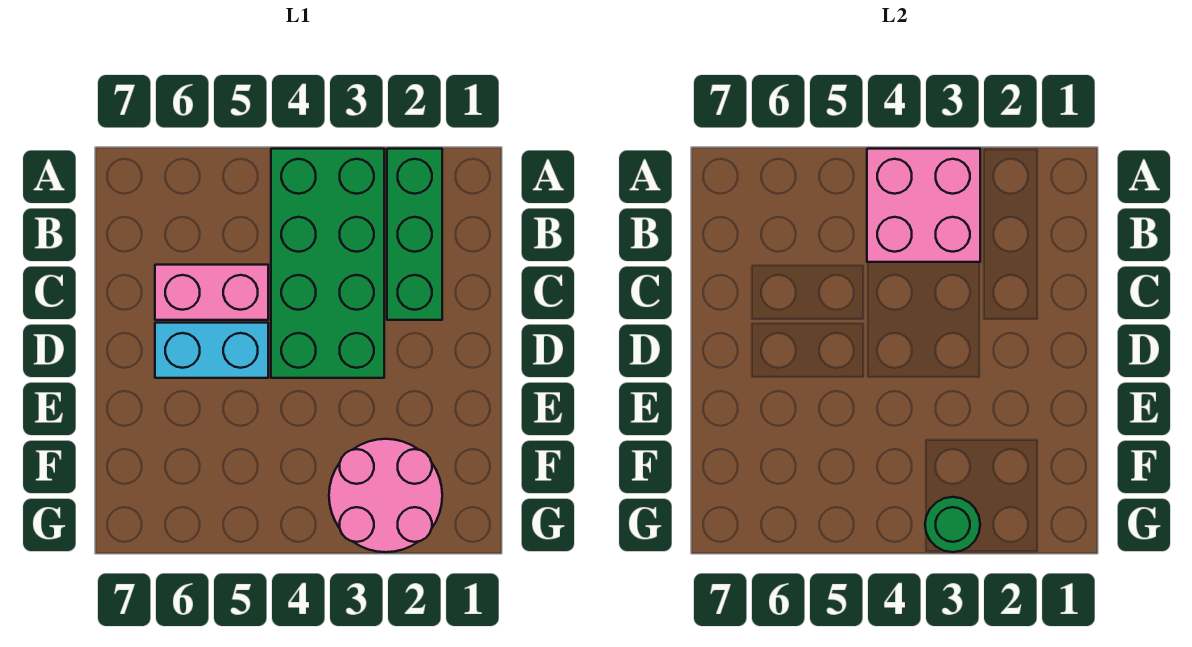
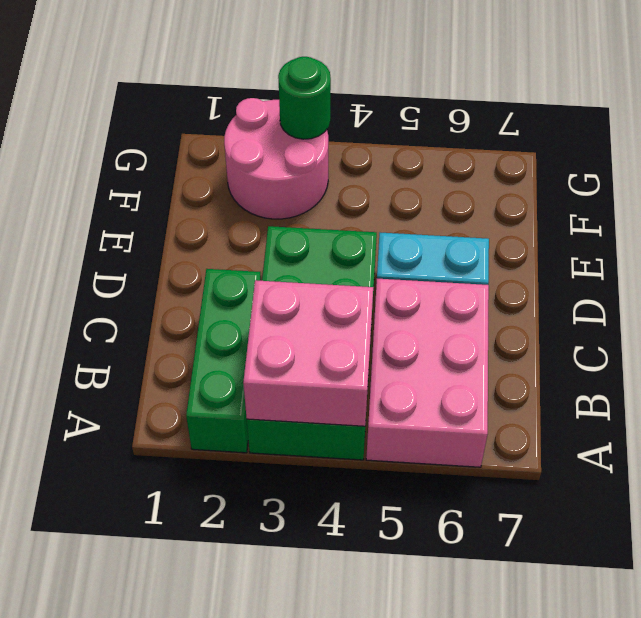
pink 1x2 brick [155,265,268,320] -> pink 2x3 brick [366,279,489,467]

